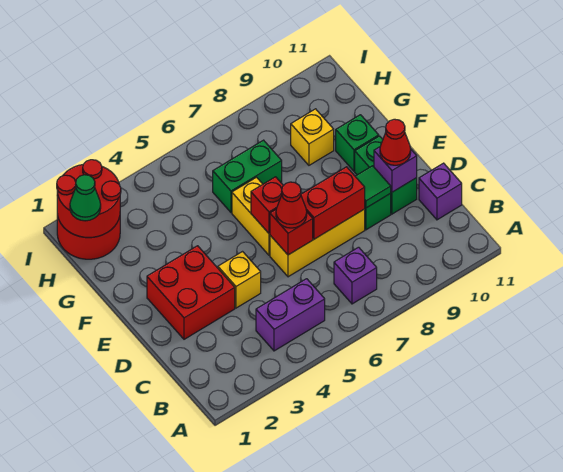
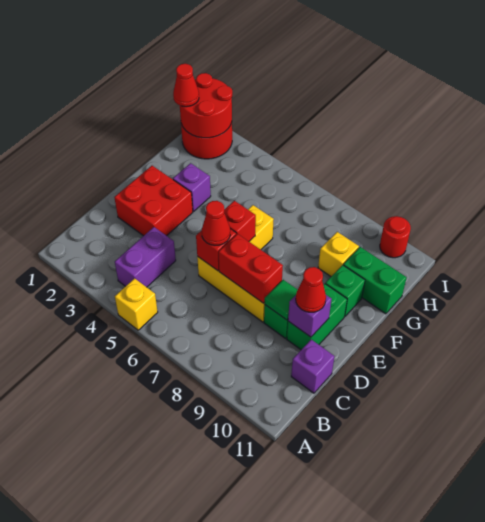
purple 1x2 brick [256,279,325,351] -> purple 1x2 brick turned to [115,227,176,287]
purple 1x1 brick [334,247,377,304] -> purple 1x1 brick moved to [173,163,211,211]
yellow 1x1 brick [218,252,261,308] -> yellow 1x1 brick moved to [115,278,158,330]
green 1x2 brick [213,140,282,212] -> green 1x2 brick moved to [343,247,407,314]
green 1x1 cone [70,175,101,221] -> red 1x1 cone [173,64,199,107]
none -> red 1x1 round brick [380,216,411,258]

